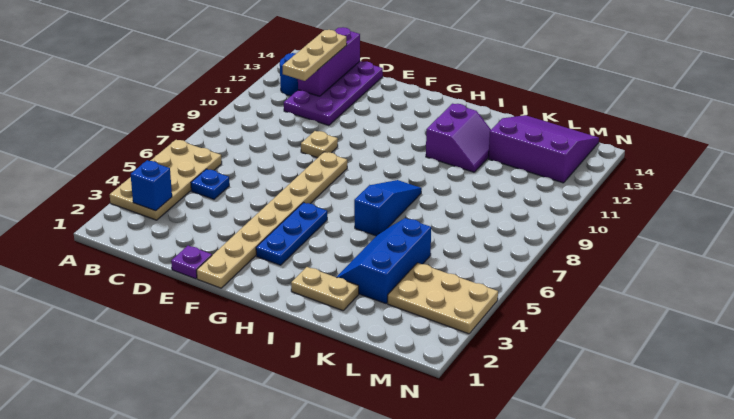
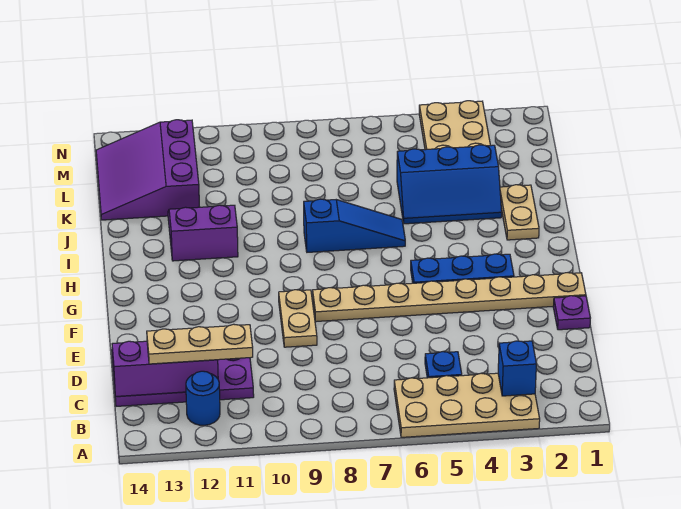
tan 1x1 plate [301,131,338,158] -> tan 1x2 plate [279,290,317,347]
blue 1x3 slope [354,180,422,236] -> blue 1x3 slope turned to [304,199,405,252]

